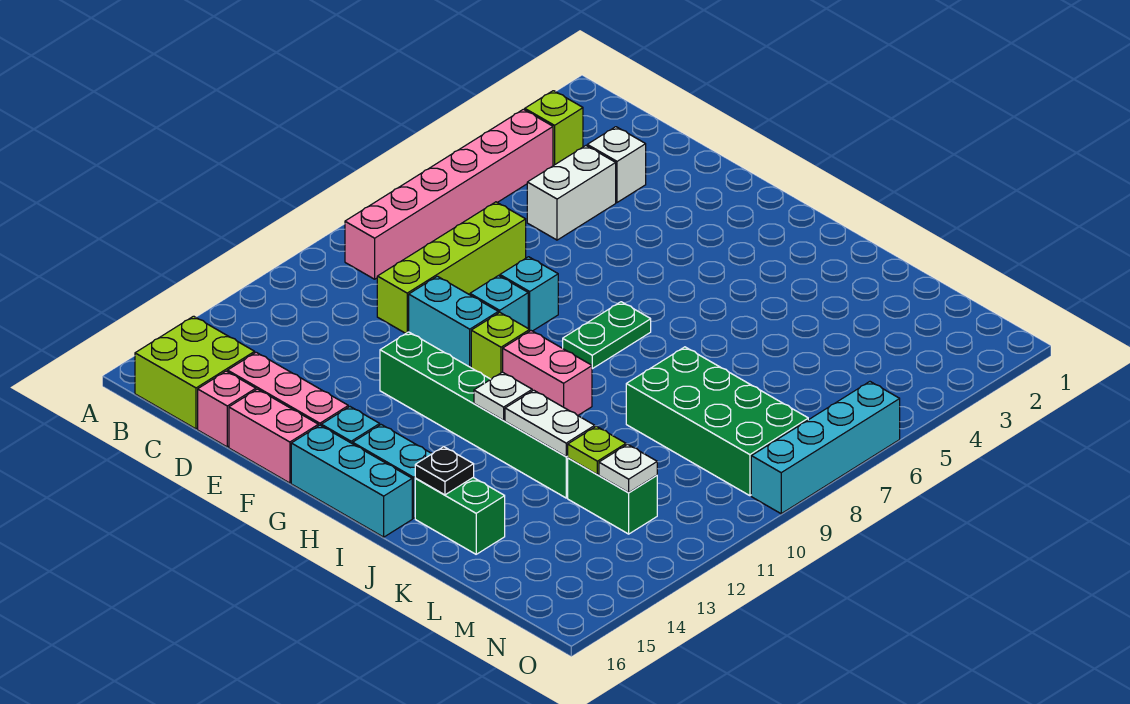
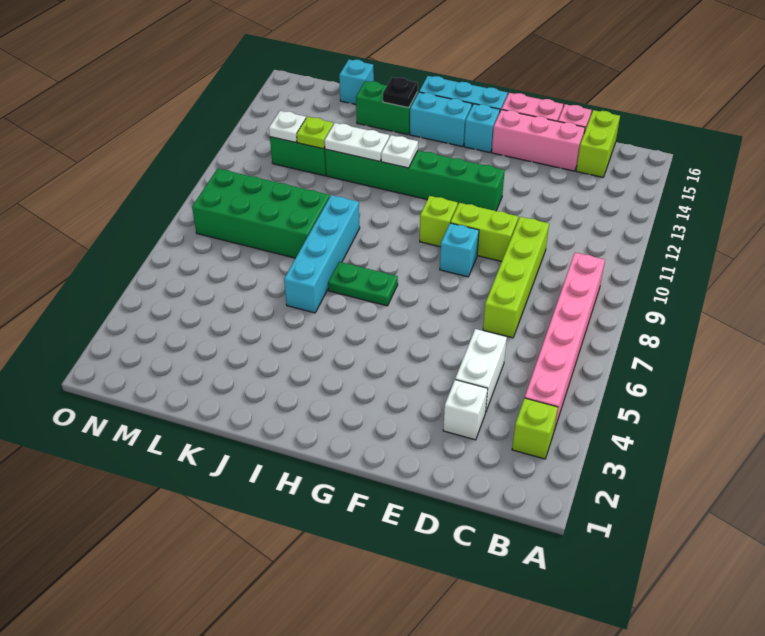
lime 2x2 brick [135,316,255,429] -> lime 1x2 brick [576,110,620,177]
cyan 1x2 brick [409,276,498,368] -> lime 1x2 brick [450,203,518,261]
cyan 1x1 brick [500,257,558,331] -> cyan 1x1 brick moved to [339,60,374,104]
green 1x2 plate [563,302,651,369] -> green 1x2 plate turned to [328,262,398,306]
pink 1x2 brick [503,331,592,416] -> none
cyan 1x4 brick [751,382,900,514] -> cyan 1x4 brick moved to [284,195,360,313]

